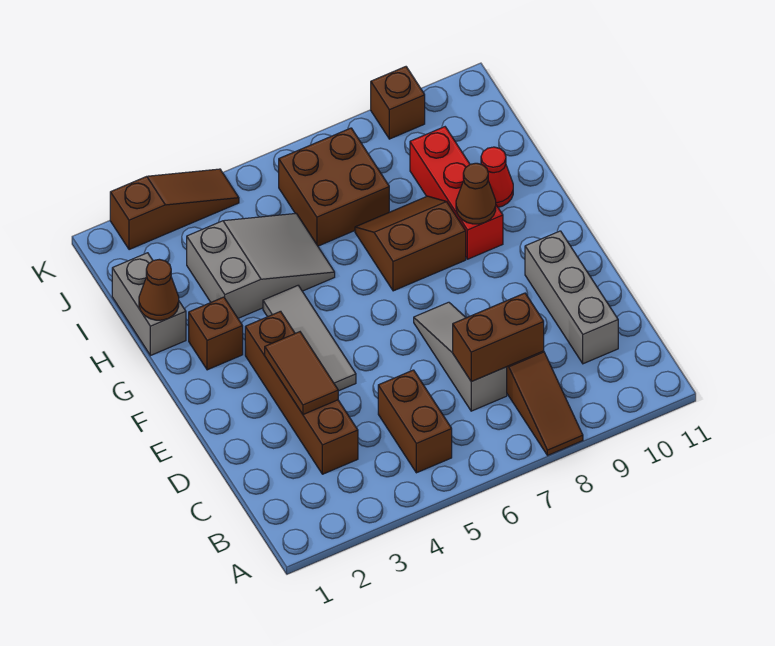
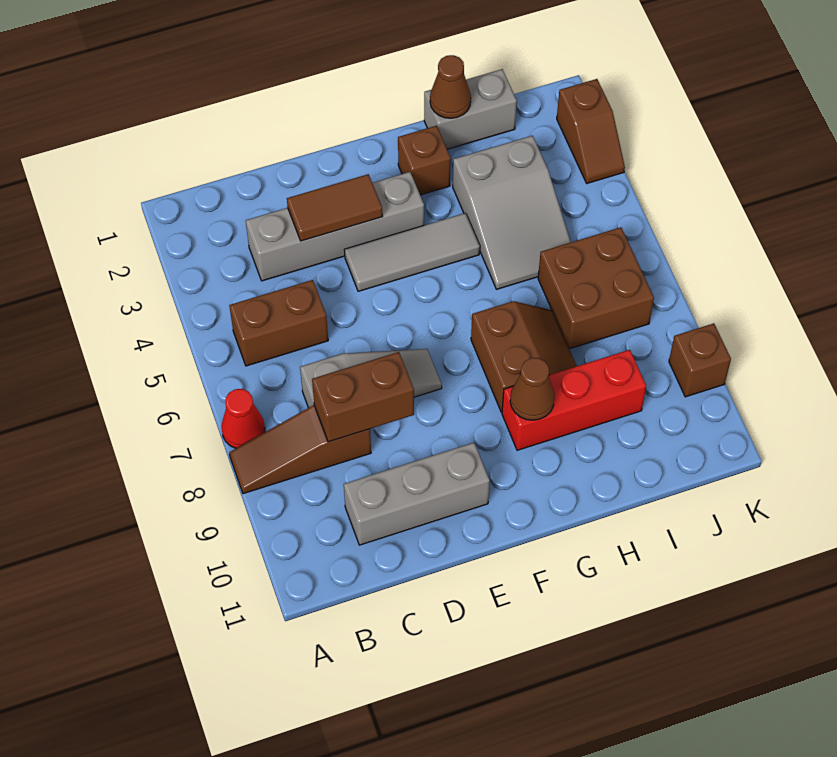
brown 1x4 brick [245,311,358,474] -> grey 1x4 brick [246,172,424,281]
brown 1x2 brick [452,293,544,382] -> brown 1x2 brick turned to [312,352,414,442]
red 1x1 cone [481,147,513,207] -> red 1x1 cone moved to [221,389,265,448]
brown 1x3 slope [110,169,239,250] -> brown 1x2 slope [557,79,625,183]

